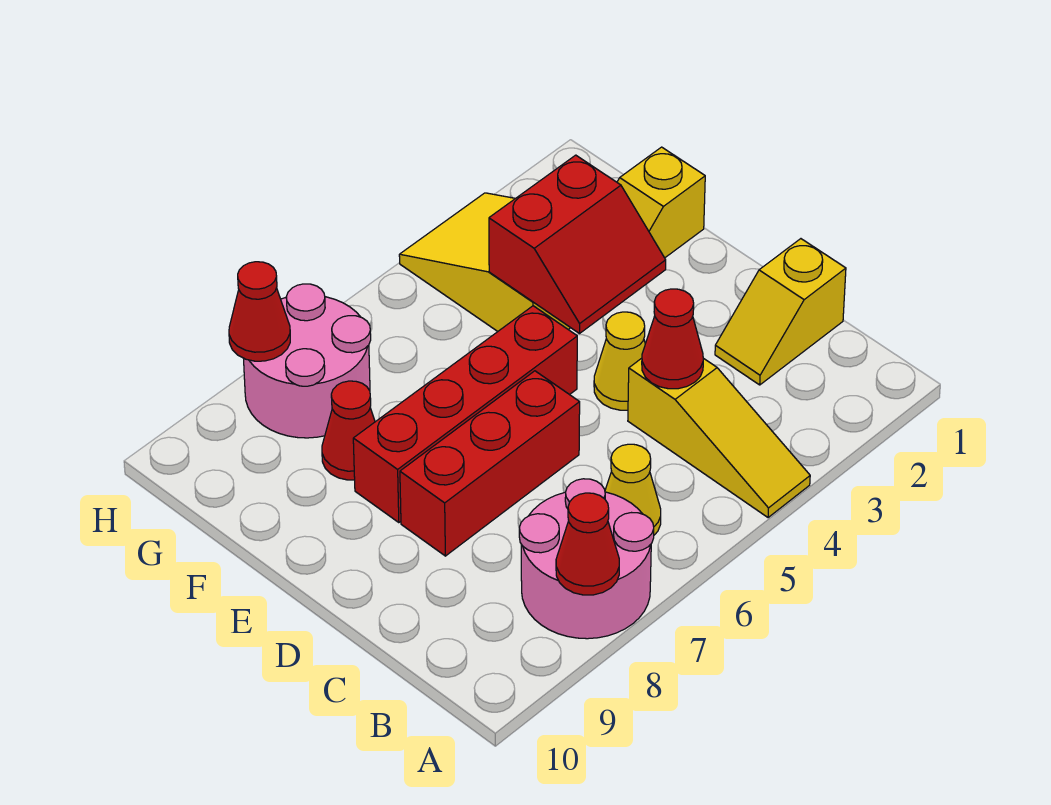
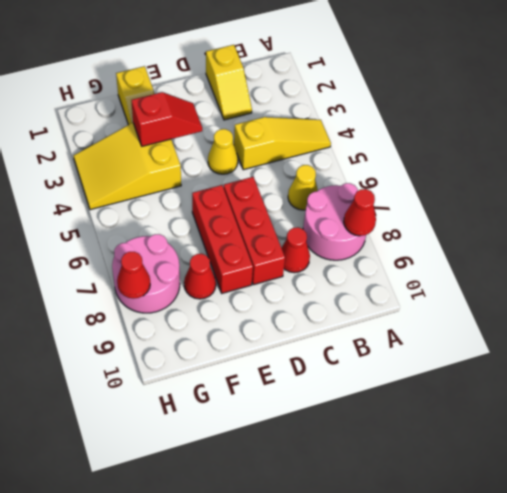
red 1x1 cone [642,289,703,389] -> red 1x1 cone moved to [282,227,310,273]
red 2x2 slope [489,155,666,333] -> red 1x2 slope [131,92,202,146]
red 1x4 brick [353,306,577,523] -> red 1x3 brick [192,185,253,293]

